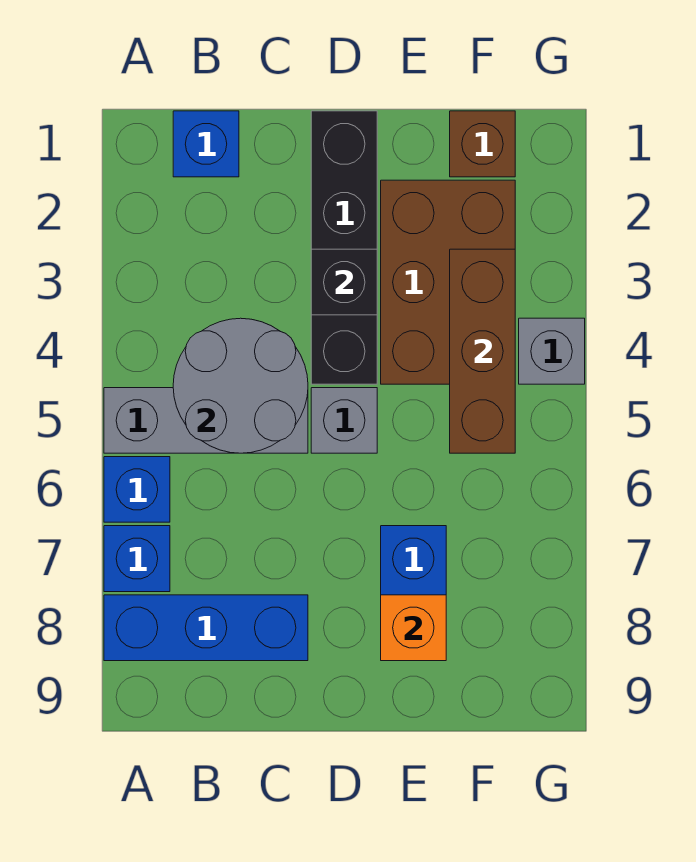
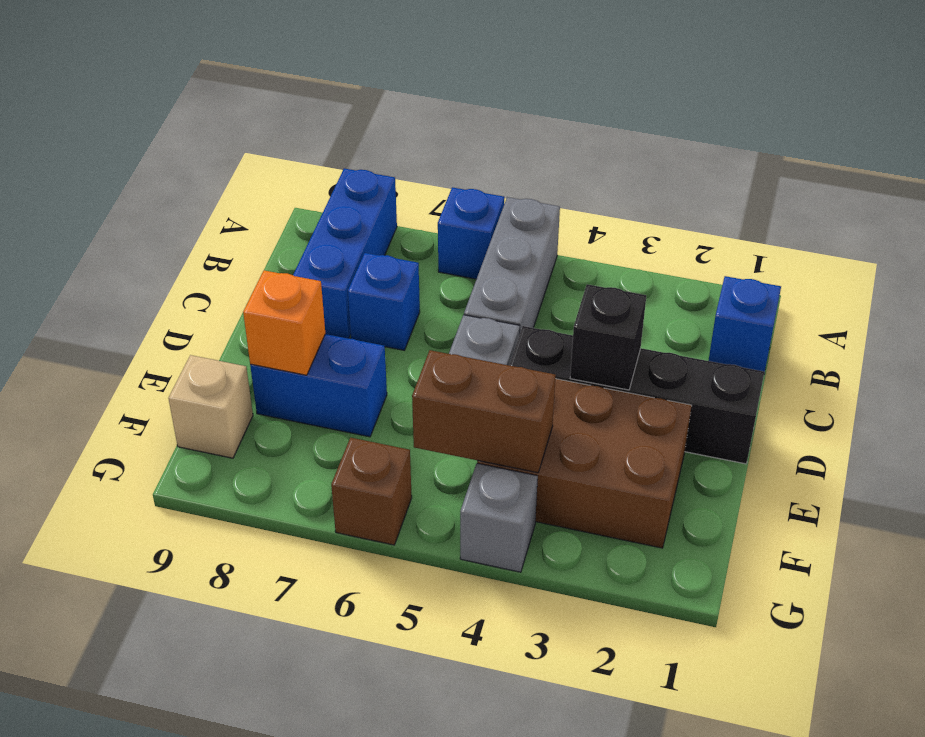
blue 1x1 brick [104,526,170,592] -> blue 1x1 brick moved to [348,253,420,350]
grey 2x2 round brick [173,318,308,453] -> none
brown 1x1 brick [450,111,515,177] -> brown 1x1 brick moved to [331,438,412,545]
brown 1x3 brick [450,249,515,453] -> brown 1x2 brick [412,350,555,473]
none -> tan 1x1 brick [168,355,253,458]

